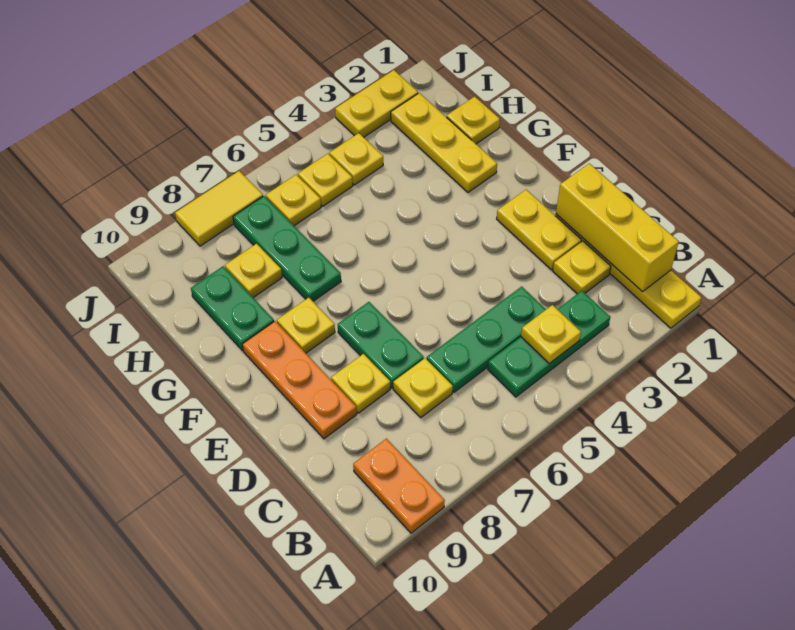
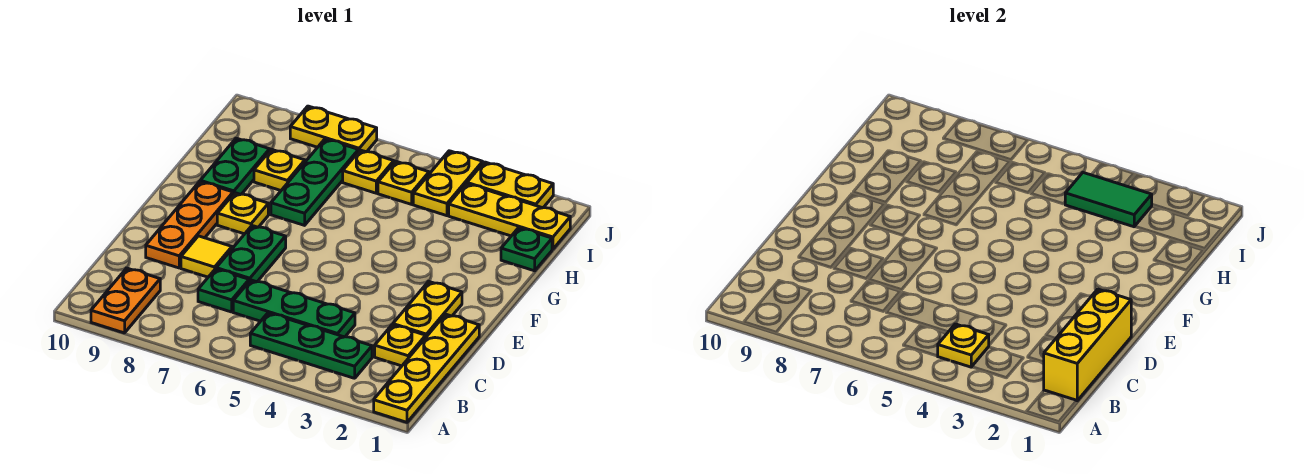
yellow 1x1 plate [393,358,453,418] -> green 1x1 plate [198,269,249,312]
yellow 1x1 plate [331,354,390,413] -> yellow 1x1 tile [181,236,232,277]
yellow 1x3 plate [391,93,497,192] -> yellow 1x3 plate turned to [449,184,570,249]
yellow 1x1 plate [447,96,500,144] -> green 1x1 plate [501,228,552,271]
none -> green 1x2 tile [1065,173,1152,227]
yellow 1x1 plate [329,133,383,185] -> yellow 1x2 plate [413,151,483,216]
yellow 1x2 tile [175,171,263,246] -> yellow 1x2 plate [290,106,377,152]

